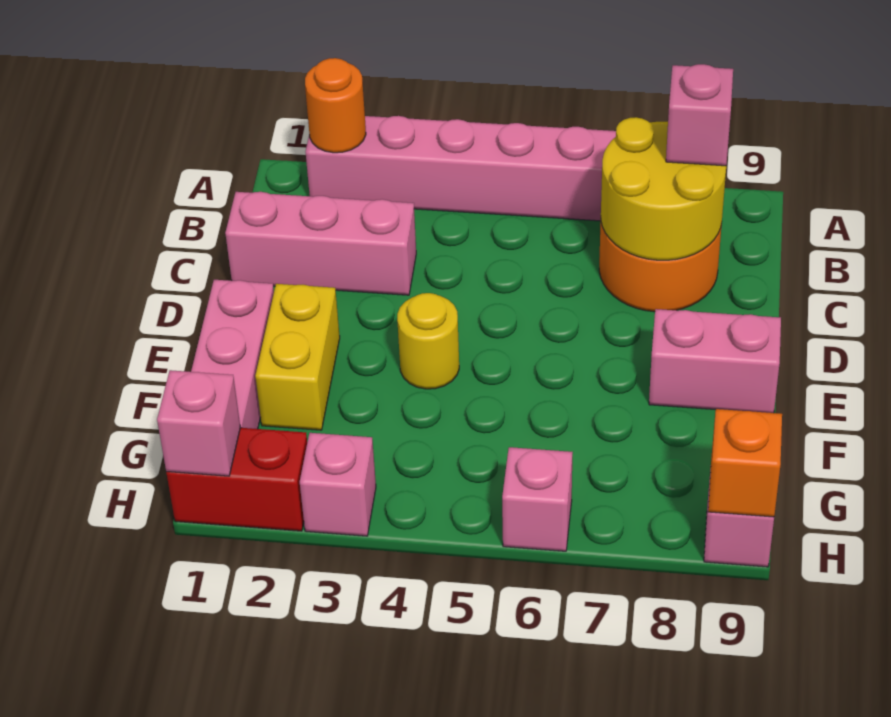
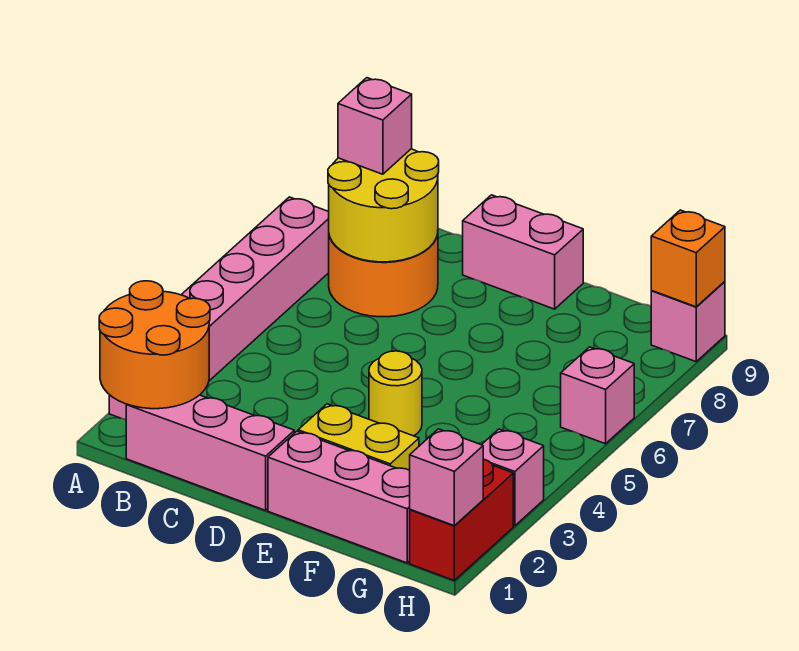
orange 1x1 round brick [305,58,366,153] -> orange 2x2 round brick [99,281,210,409]
pink 1x3 brick [225,192,416,295] -> pink 1x3 brick turned to [126,395,294,510]
pink 1x2 brick [649,309,781,413] -> pink 1x2 brick turned to [463,195,583,309]

